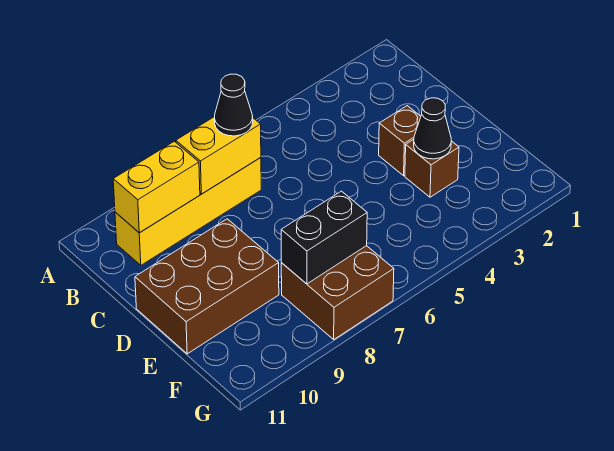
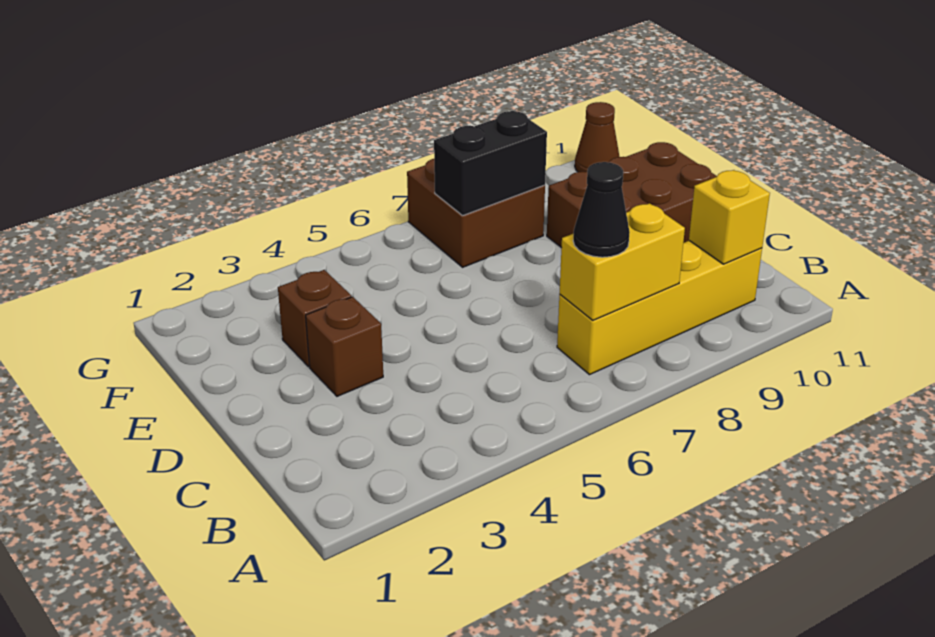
yellow 1x2 brick [113,141,200,233] -> yellow 1x1 brick [689,170,770,264]
black 1x1 cone [414,98,451,159] -> none
none -> brown 1x1 cone [575,102,619,172]

